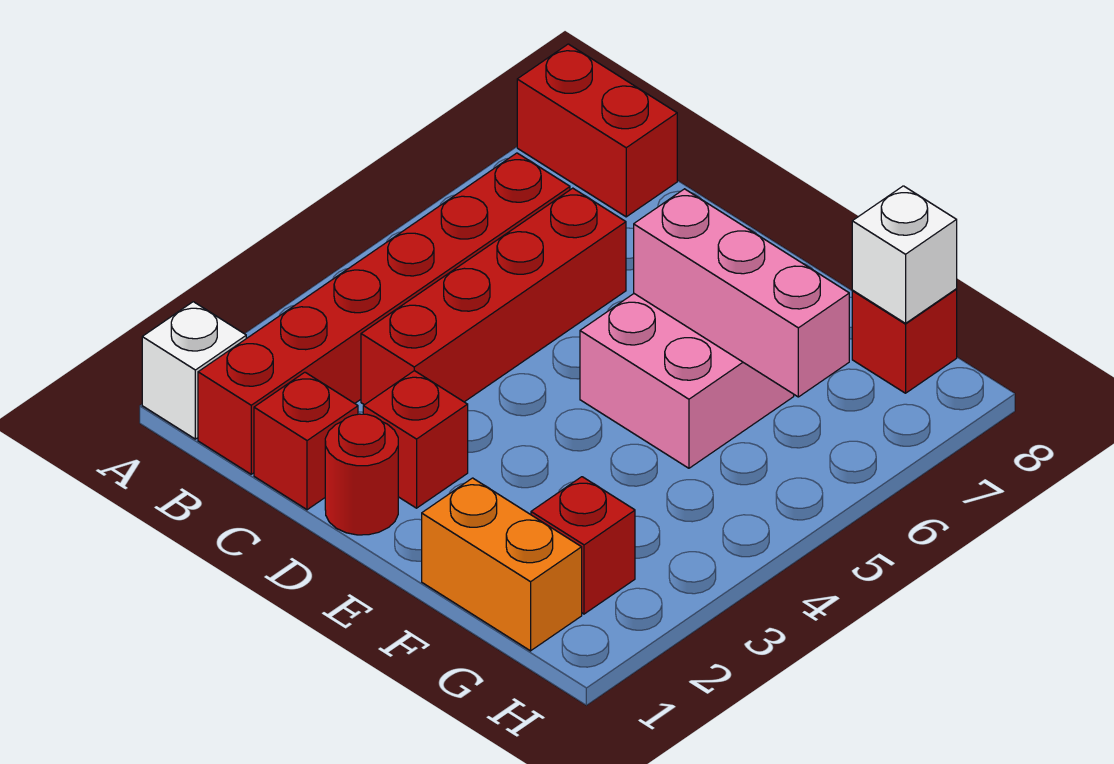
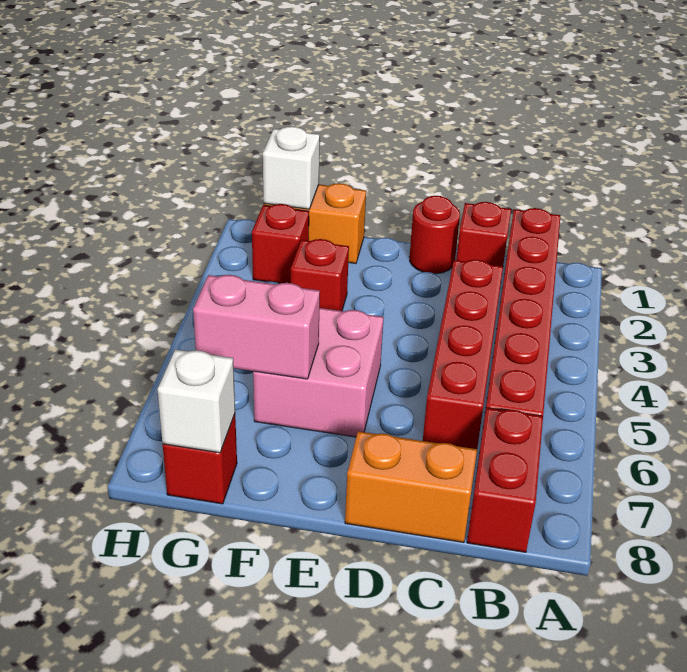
white 1x1 brick [142,302,246,439] -> white 1x1 brick moved to [263,126,320,209]
red 1x2 brick [517,44,677,217] -> red 1x2 brick turned to [467,408,543,552]
none -> orange 1x2 brick [345,431,477,542]
red 1x1 brick [363,371,468,508] -> red 1x1 brick moved to [291,239,349,311]
pink 1x3 brick [634,189,849,397] -> pink 1x2 brick [193,275,320,379]

